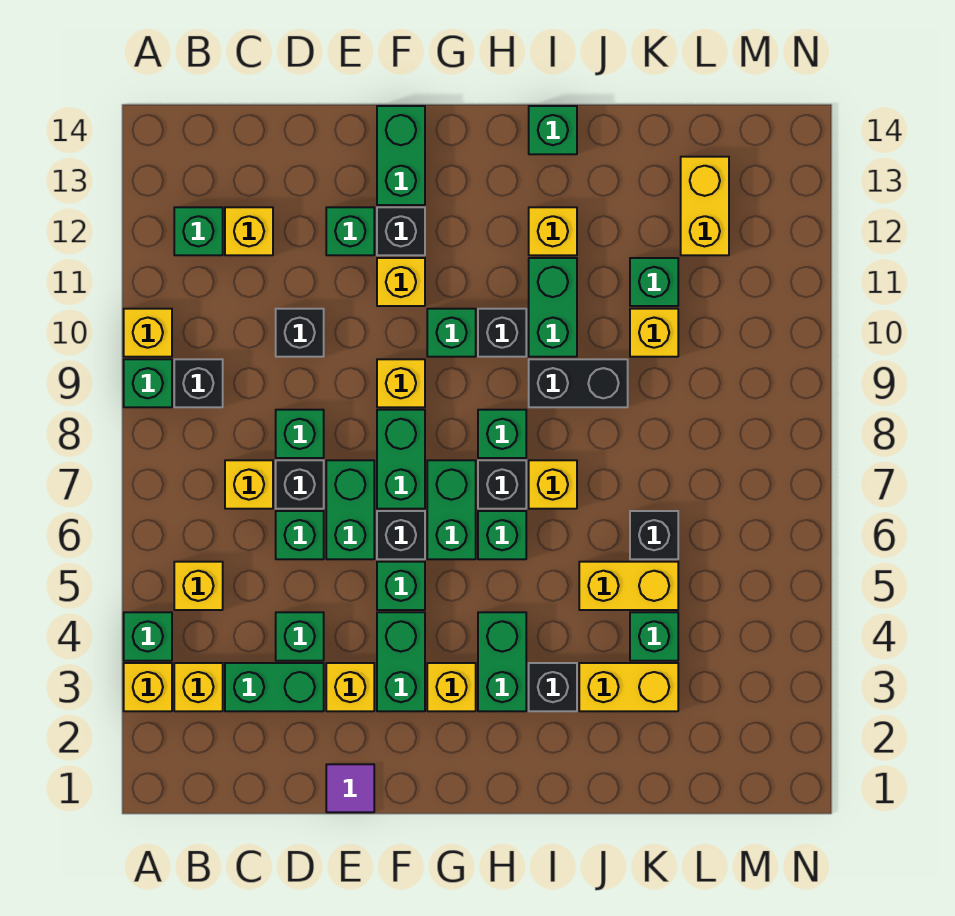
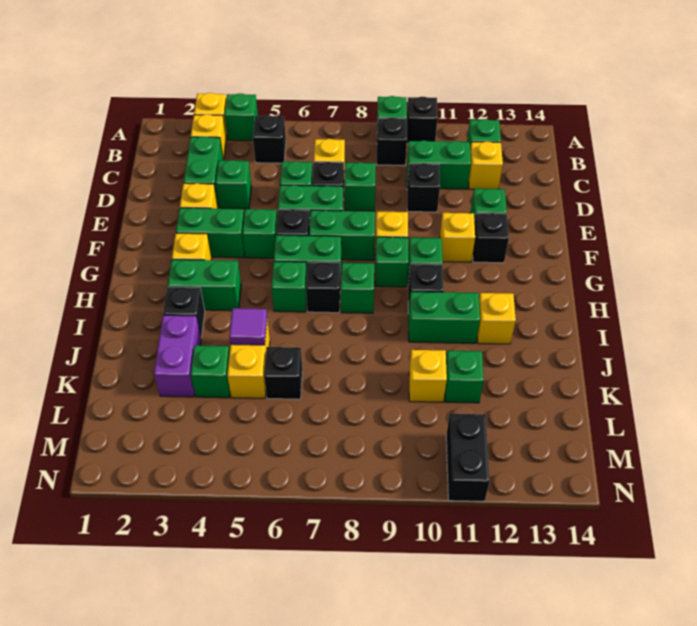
yellow 1x1 brick [124,309,172,357] -> black 1x1 brick [407,97,438,144]
yellow 1x1 brick [174,562,223,610] -> black 1x1 brick [253,115,286,163]
purple 1x1 tile [326,764,374,812] -> purple 1x1 tile moved to [229,308,267,345]
green 1x2 brick [377,106,425,205] -> green 1x2 brick moved to [407,140,471,189]
yellow 1x1 brick [529,460,577,509] -> none
black 1x2 brick [529,359,628,407] -> black 1x2 brick moved to [446,414,490,502]
green 1x1 brick [529,106,577,154] -> green 1x1 brick moved to [375,237,408,287]
yellow 1x2 brick [579,663,678,711] -> purple 1x2 brick [154,315,201,397]
yellow 1x2 brick [681,157,729,255] -> none

